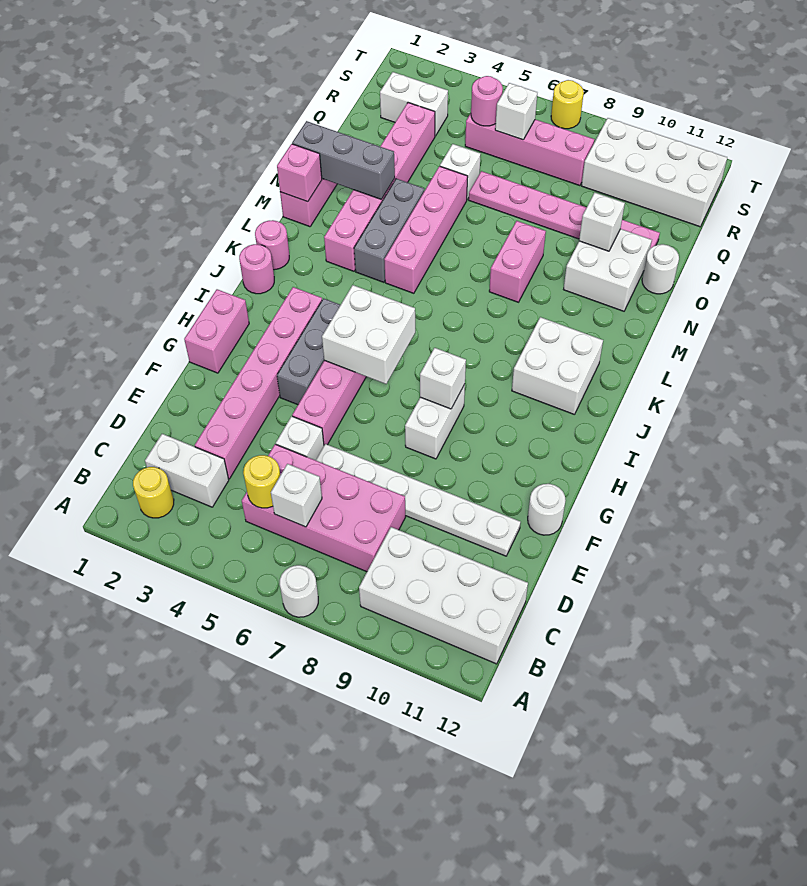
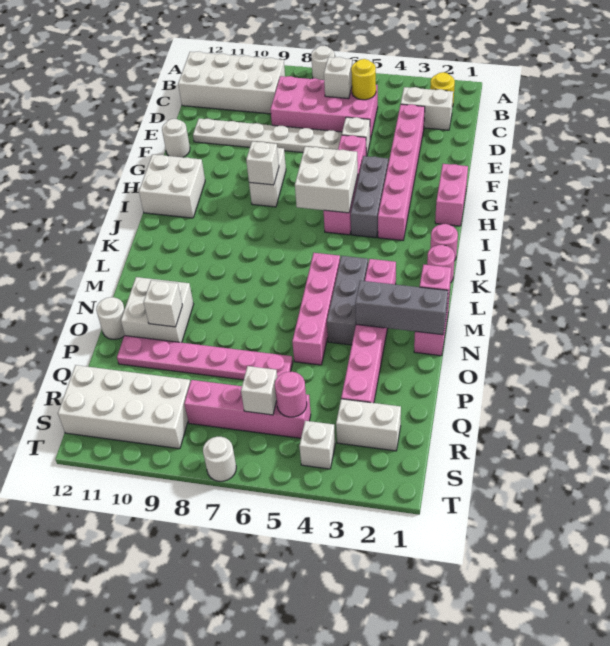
white 2x2 brick [512,317,603,415] -> white 2x2 brick moved to [139,154,205,218]
pink 1x2 brick [489,221,546,302] -> none
white 1x1 brick [440,144,481,199] -> white 1x1 brick moved to [299,421,335,469]
yellow 1x1 round brick [551,80,584,129] -> white 1x1 round brick [203,437,236,481]

